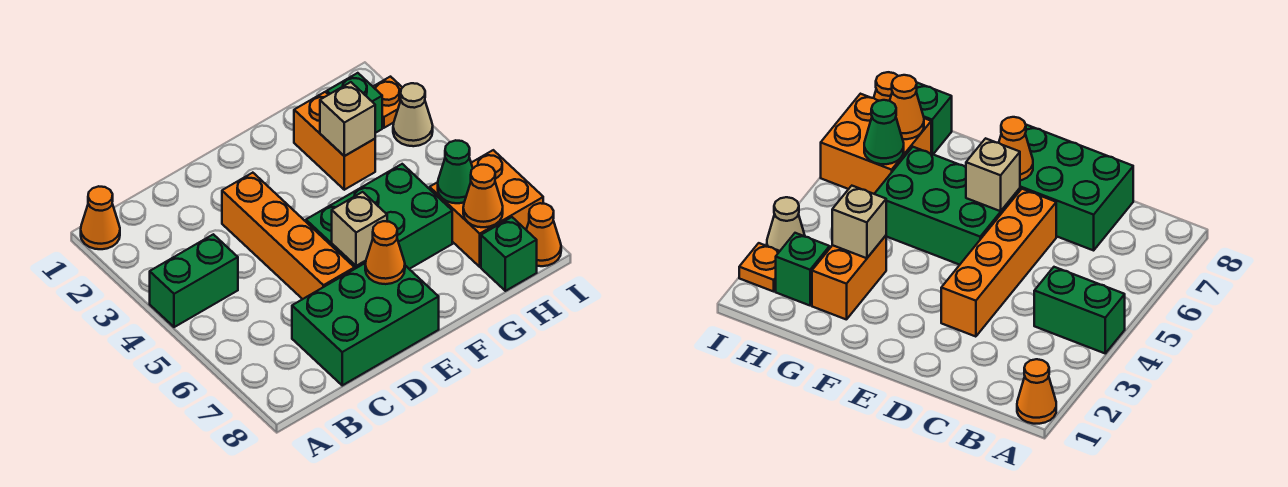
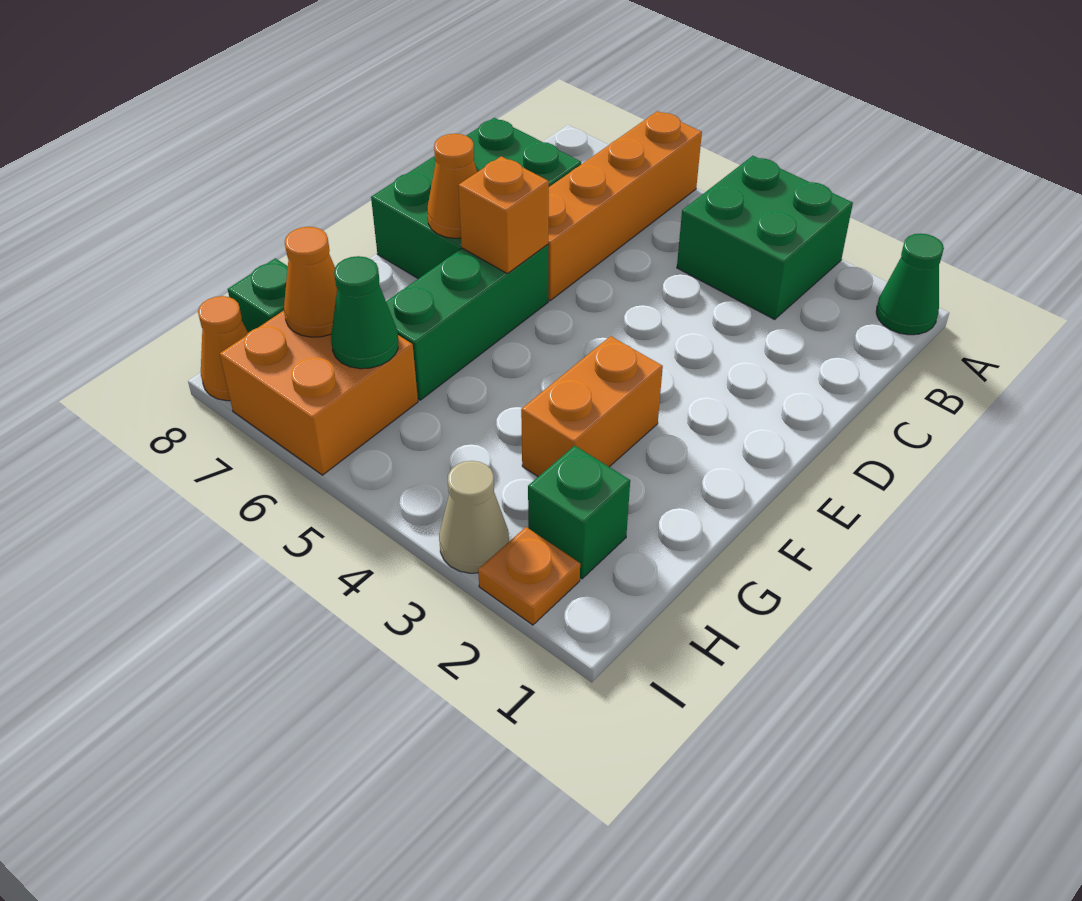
orange 1x1 cone [81,186,120,249] -> green 1x1 cone [876,234,944,335]
green 1x2 brick [150,234,238,327] -> green 2x2 brick [677,156,853,319]
orange 1x4 brick [222,173,355,299] -> orange 1x4 brick turned to [548,111,702,301]
green 2x3 brick [306,164,452,269] -> green 1x3 brick [386,245,548,400]
tan 1x1 brick [332,192,387,266] -> orange 1x1 brick [458,156,549,274]
orange 1x2 brick [294,92,375,190] -> orange 1x2 brick turned to [521,336,663,477]
tan 1x1 brick [320,82,375,156] -> none

